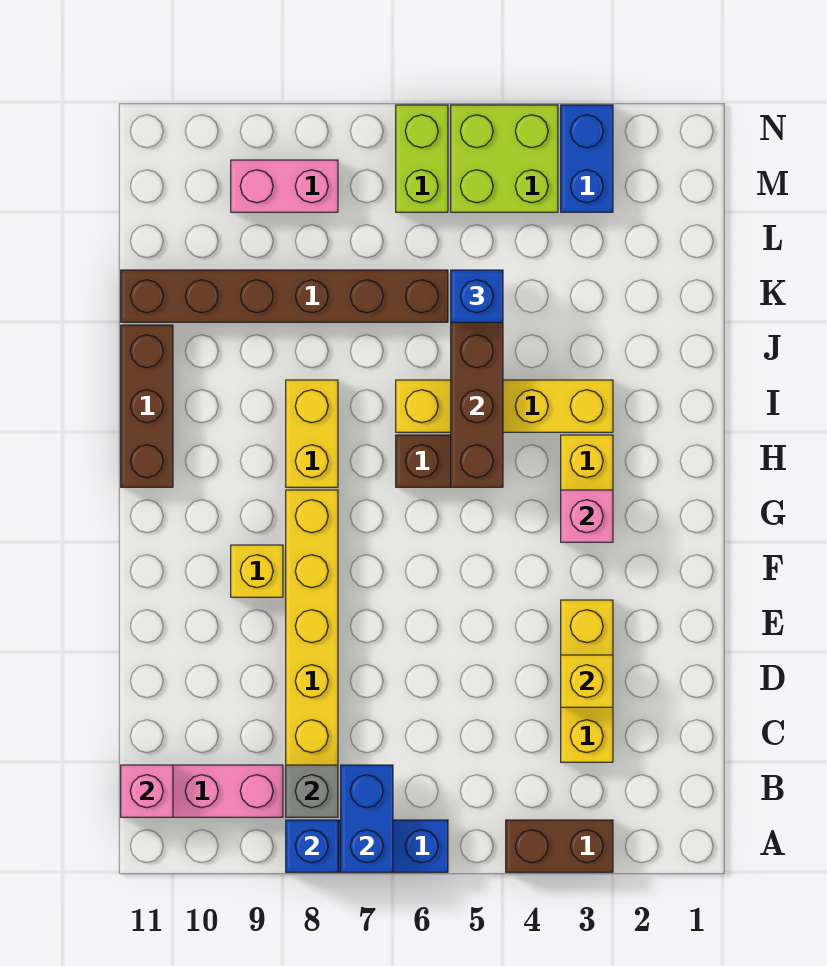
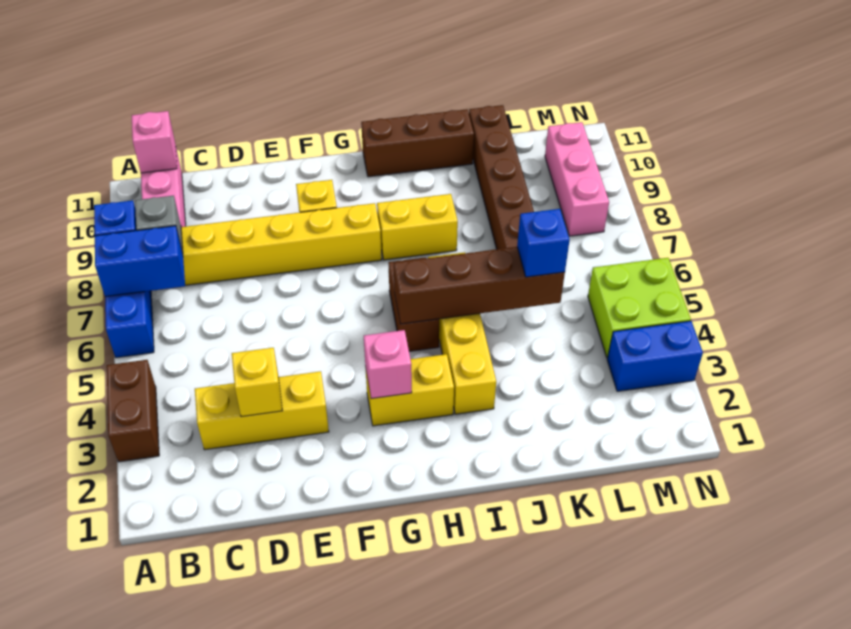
lime 1x2 brick [396,105,448,212] -> none
pink 1x2 brick [231,160,338,212] -> pink 1x3 brick [545,122,609,236]

